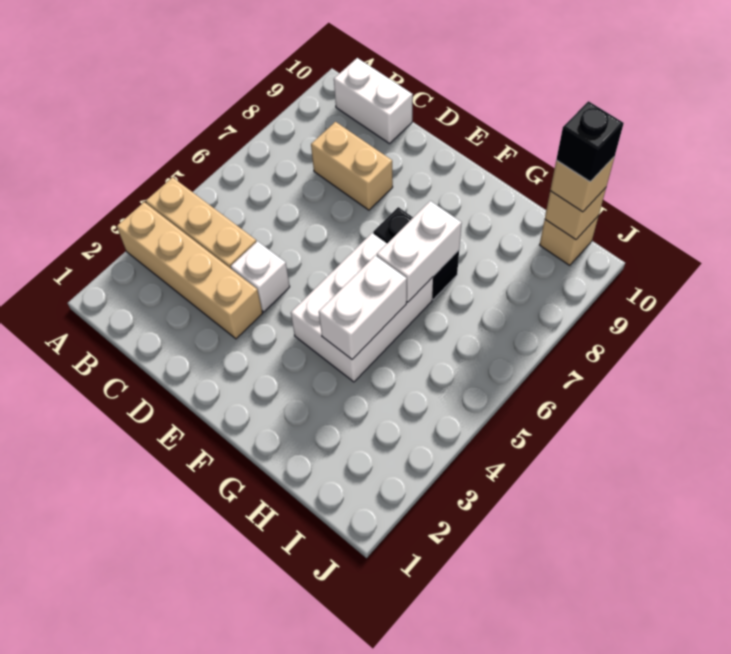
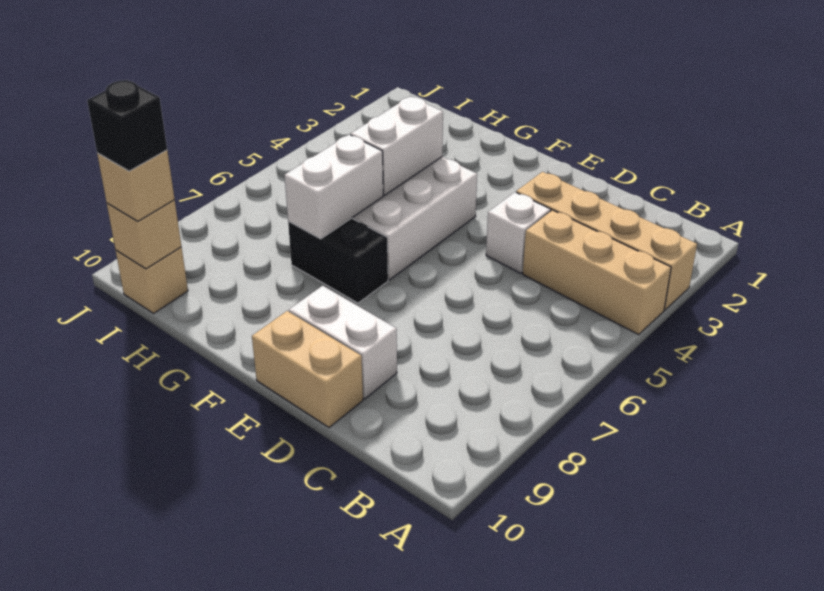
white 1x2 brick [334,58,413,144] -> white 1x2 brick moved to [289,286,397,399]
tan 1x2 brick [311,122,393,210] -> tan 1x2 brick moved to [252,311,363,428]

